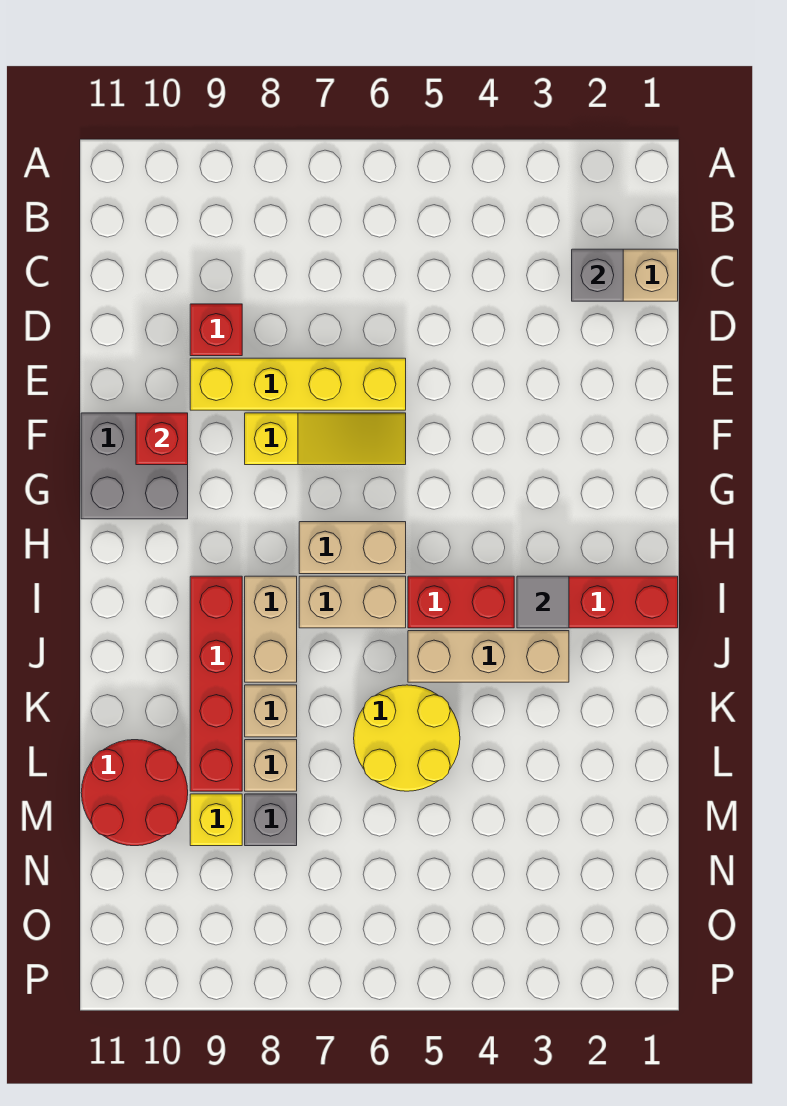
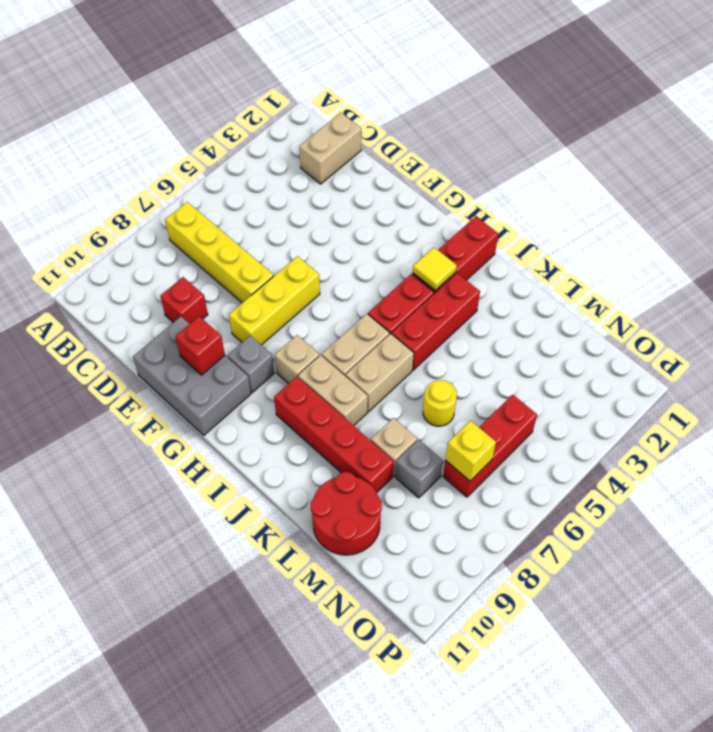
grey 1x1 brick [572,249,623,301] -> grey 1x1 brick moved to [227,336,274,393]
yellow 1x4 brick [190,358,406,410] -> yellow 1x4 brick turned to [165,202,274,303]
yellow 1x3 slope [245,413,406,465] -> yellow 1x3 brick [229,256,320,345]
grey 2x2 brick [81,413,188,519] -> grey 2x3 brick [133,317,251,435]
tan 1x2 brick [299,522,406,574] -> tan 1x2 brick moved to [346,334,414,412]
grey 1x1 tile [517,576,569,628] -> yellow 1x1 tile [413,247,457,291]
tan 1x3 brick [408,631,569,682] -> red 1x3 brick [392,273,480,370]
yellow 2x2 round brick [354,685,460,791] -> yellow 1x1 round brick [423,380,457,426]
tan 1x1 brick [245,685,297,737] -> tan 1x1 brick moved to [275,335,320,384]
yellow 1x1 brick [190,794,242,846] -> yellow 1x1 brick moved to [445,421,496,481]
none -> red 1x3 brick [443,395,537,497]

